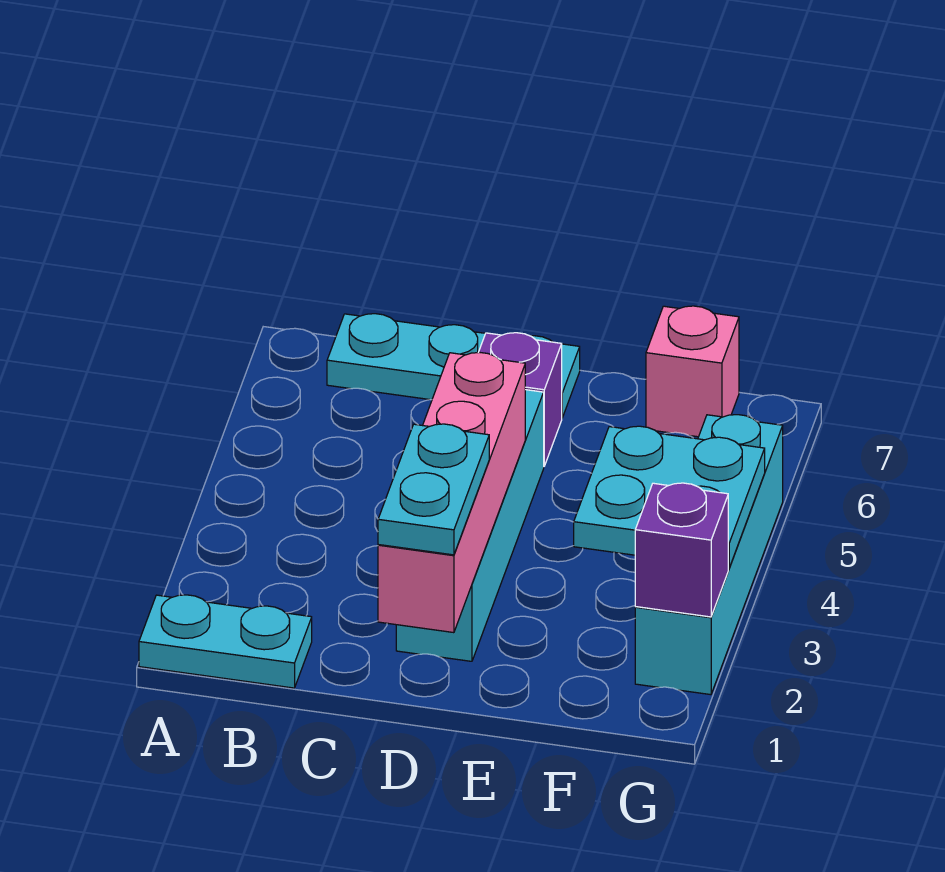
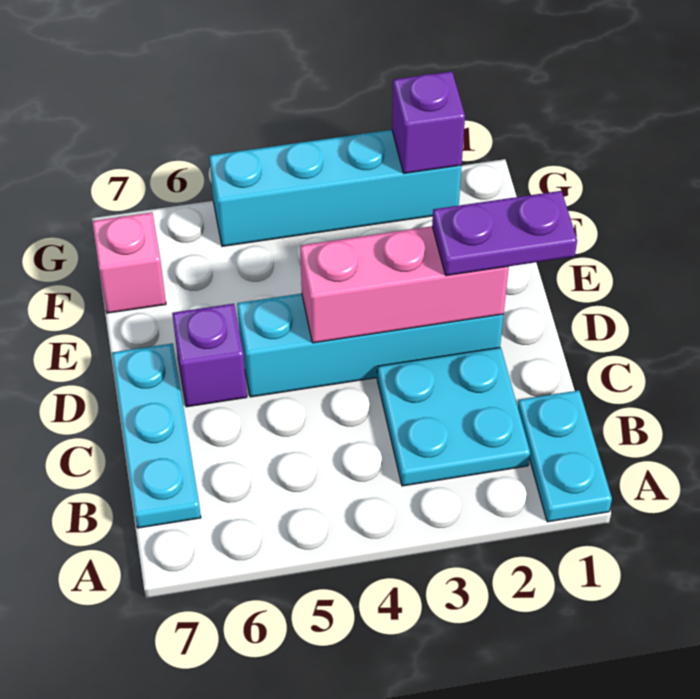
pink 1x4 brick [378,353,525,633] -> pink 1x3 brick [300,226,509,343]
cyan 1x2 plate [378,424,489,555] -> purple 1x2 plate [432,191,577,276]
cyan 2x2 plate [574,426,765,568] -> cyan 2x2 plate moved to [377,347,530,486]

